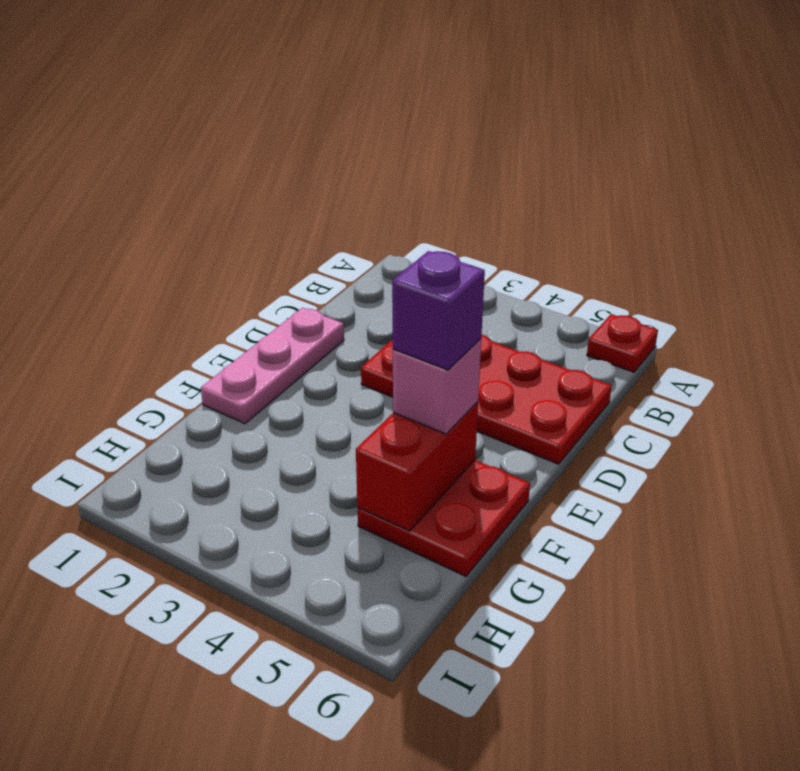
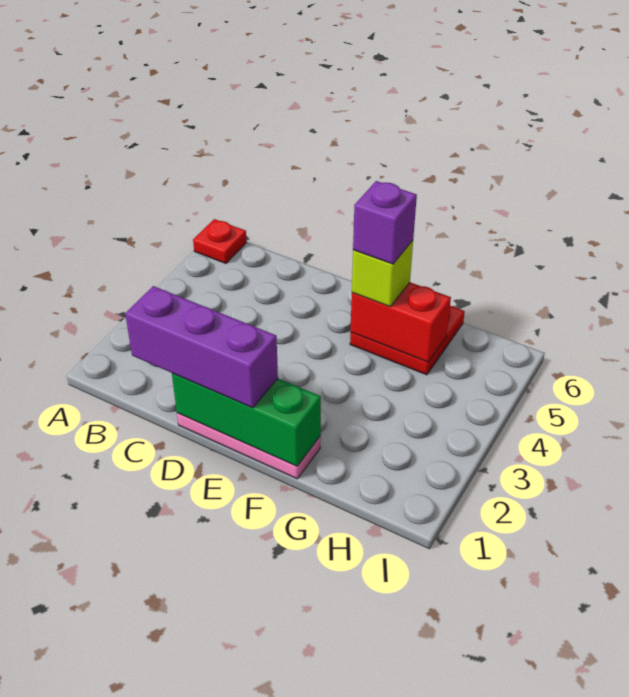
none -> purple 1x3 brick [125,286,278,408]
red 2x4 plate [361,335,612,464] -> none
none -> green 1x3 brick [172,373,321,466]
pink 1x1 brick [393,339,481,434] -> lime 1x1 brick [352,241,413,307]

